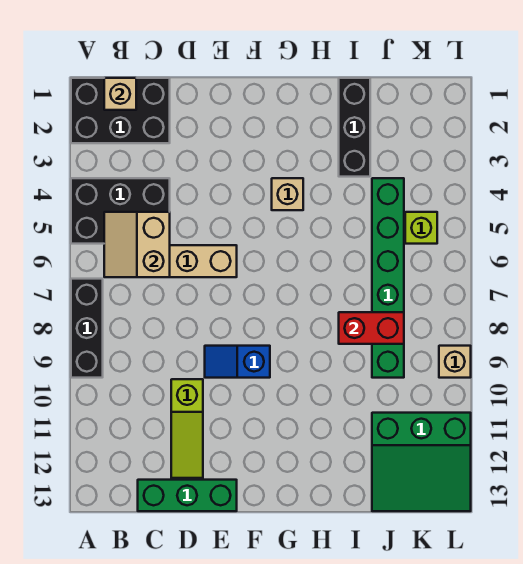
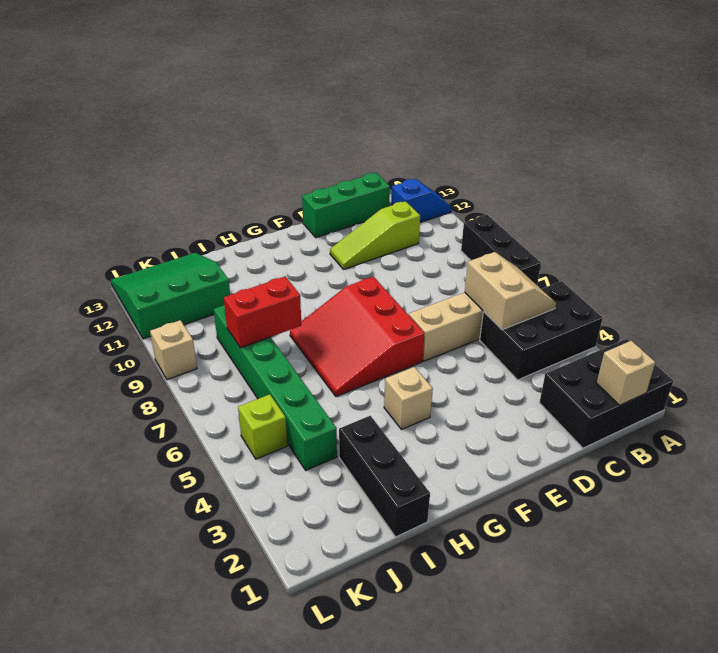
lime 1x3 slope [171,379,203,478] -> lime 1x3 slope turned to [330,201,420,269]
blue 1x2 slope [205,346,270,378] -> blue 1x2 slope moved to [391,179,451,223]
none -> red 3x3 slope [290,277,425,396]

